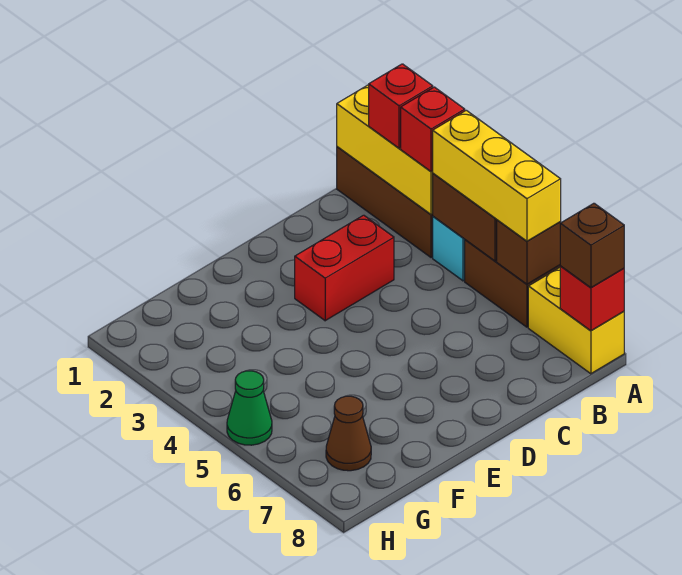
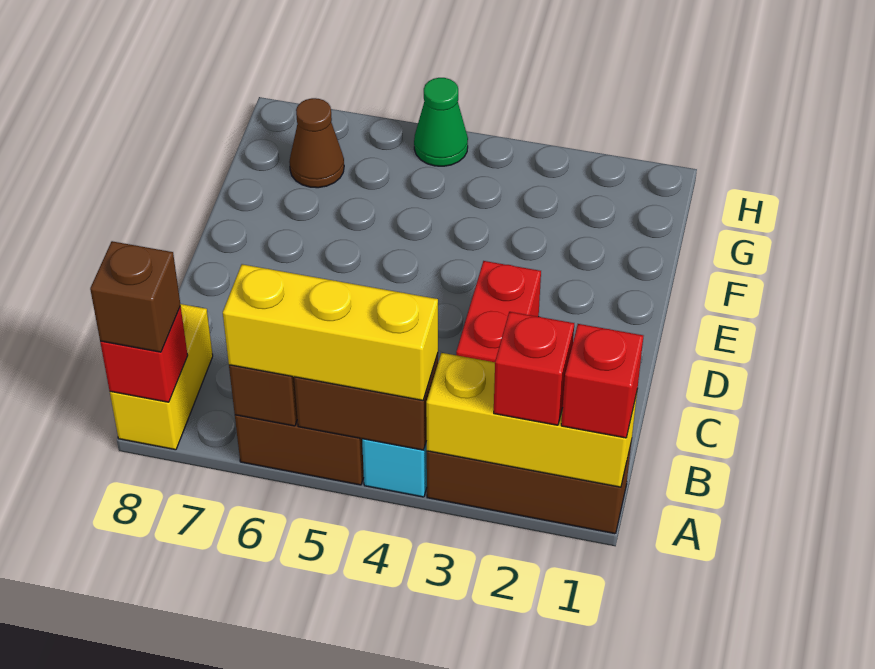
red 1x1 brick [401,87,465,171] -> red 1x1 brick moved to [561,324,643,438]
yellow 1x2 brick [528,267,624,374] -> yellow 1x2 brick turned to [110,304,213,450]

